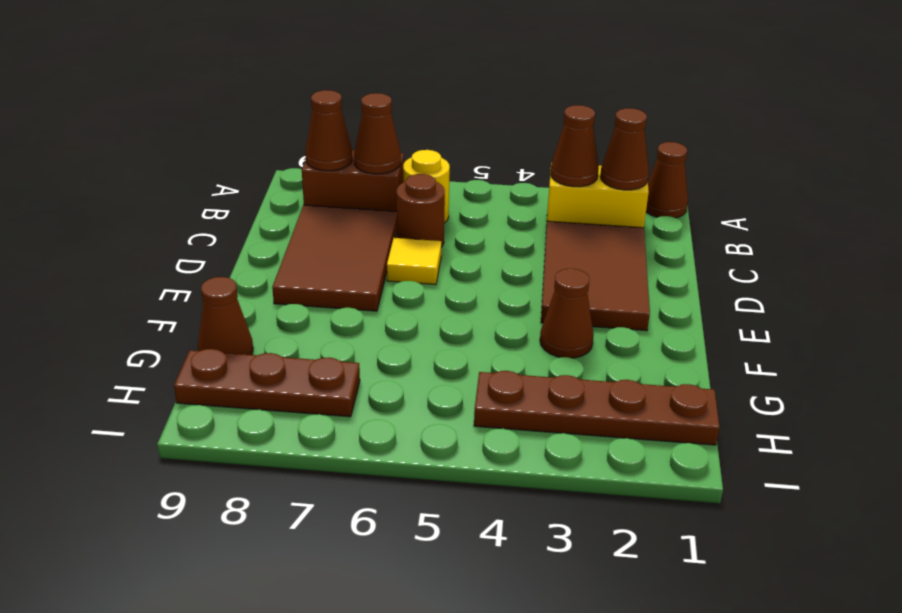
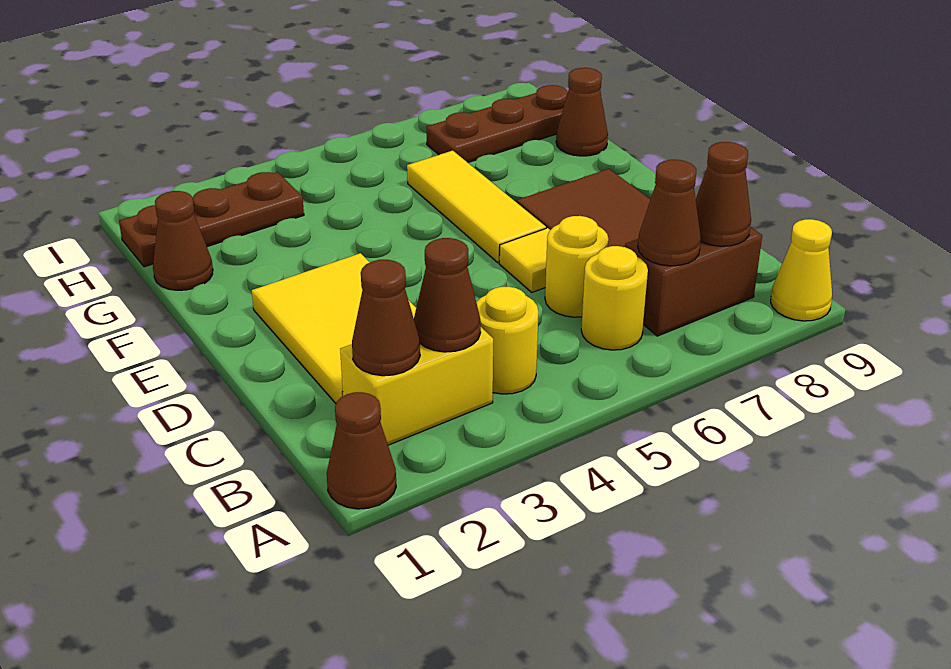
none -> yellow 1x1 cone [771,219,832,321]
none -> yellow 1x1 round brick [476,287,539,394]
brown 2x3 tile [541,221,650,331] -> yellow 2x3 tile [252,253,416,403]
brown 1x1 round brick [397,174,445,247] -> yellow 1x1 round brick [545,216,609,317]
none -> yellow 1x3 tile [407,151,546,263]
brown 1x1 cone [540,269,594,358] -> brown 1x1 cone moved to [153,191,213,290]
brown 1x4 plate [474,371,719,445] -> brown 1x3 plate [119,172,304,267]

